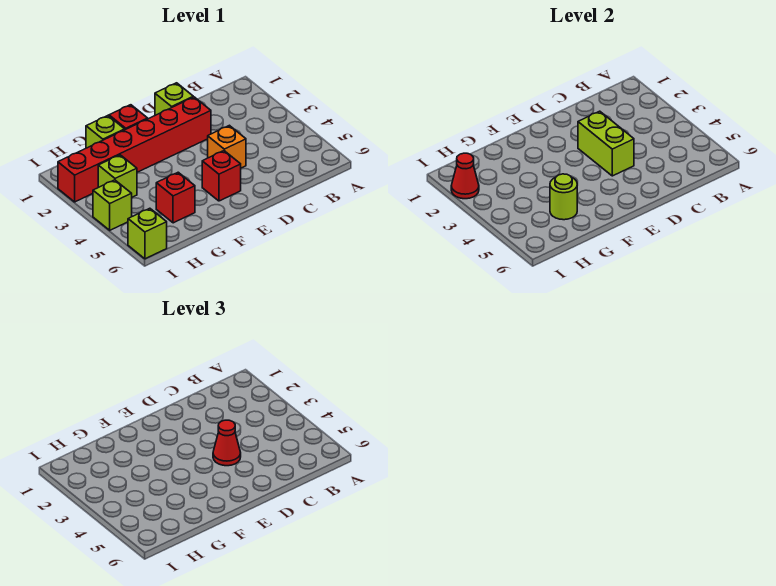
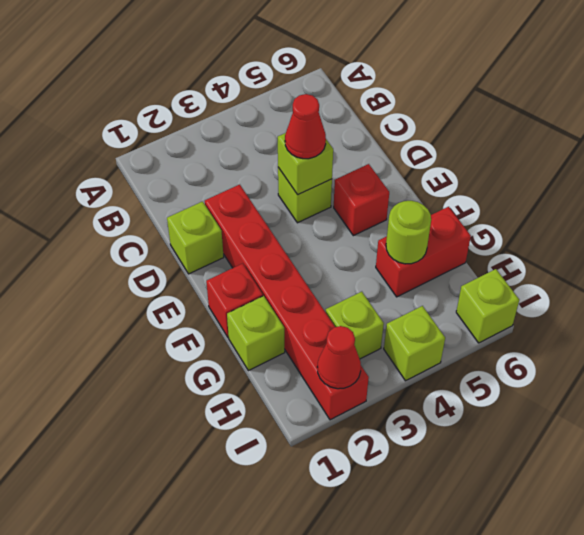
lime 1x2 brick [578,111,634,176] -> lime 1x1 brick [278,133,333,195]
orange 1x1 brick [208,125,246,168] -> lime 1x1 brick [278,167,332,223]
red 1x1 brick [156,172,195,223] -> red 1x2 brick [376,207,471,297]

